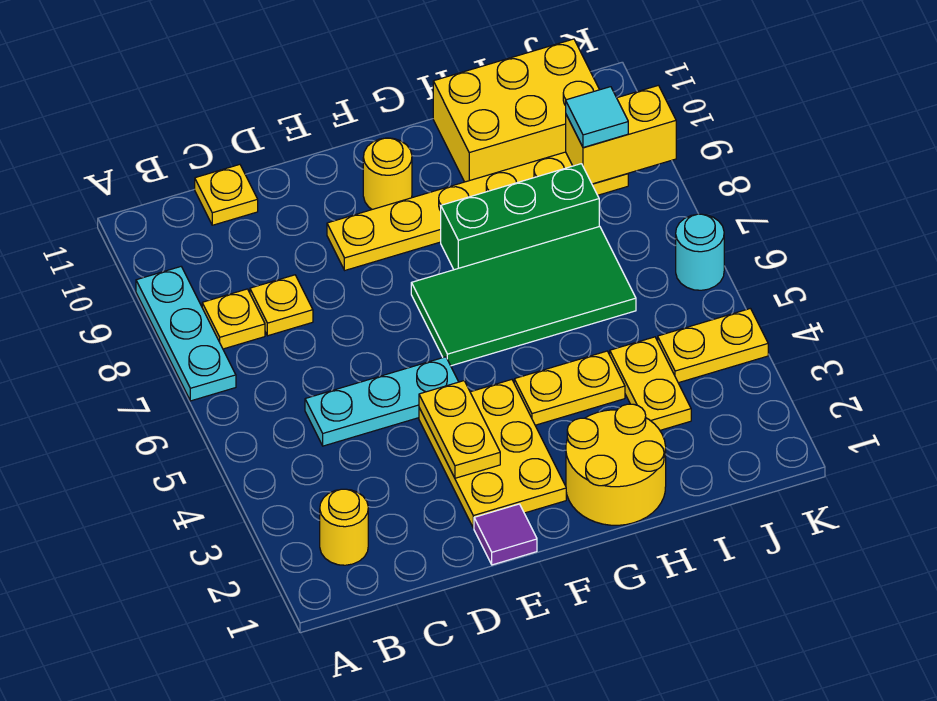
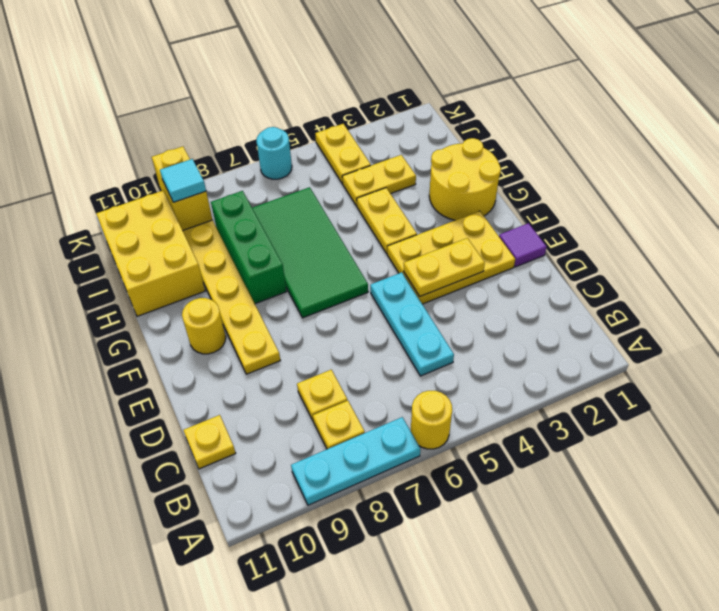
yellow 1x1 round brick [320,489,368,565] -> yellow 1x1 round brick moved to [411,391,452,449]

